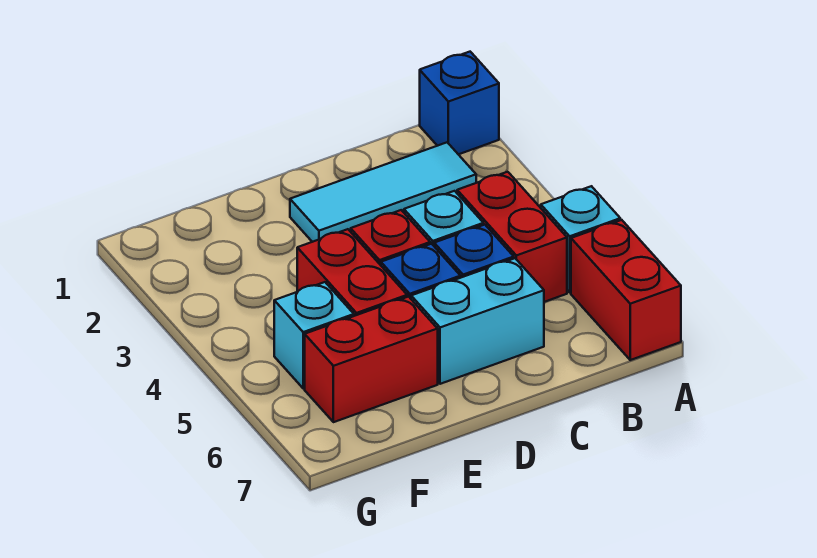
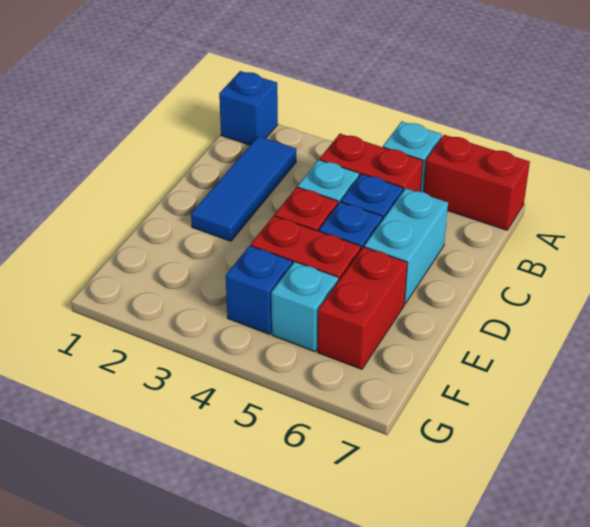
cyan 1x3 tile [290,142,476,242] -> blue 1x3 tile [191,136,296,241]
none -> blue 1x1 brick [226,246,292,334]

